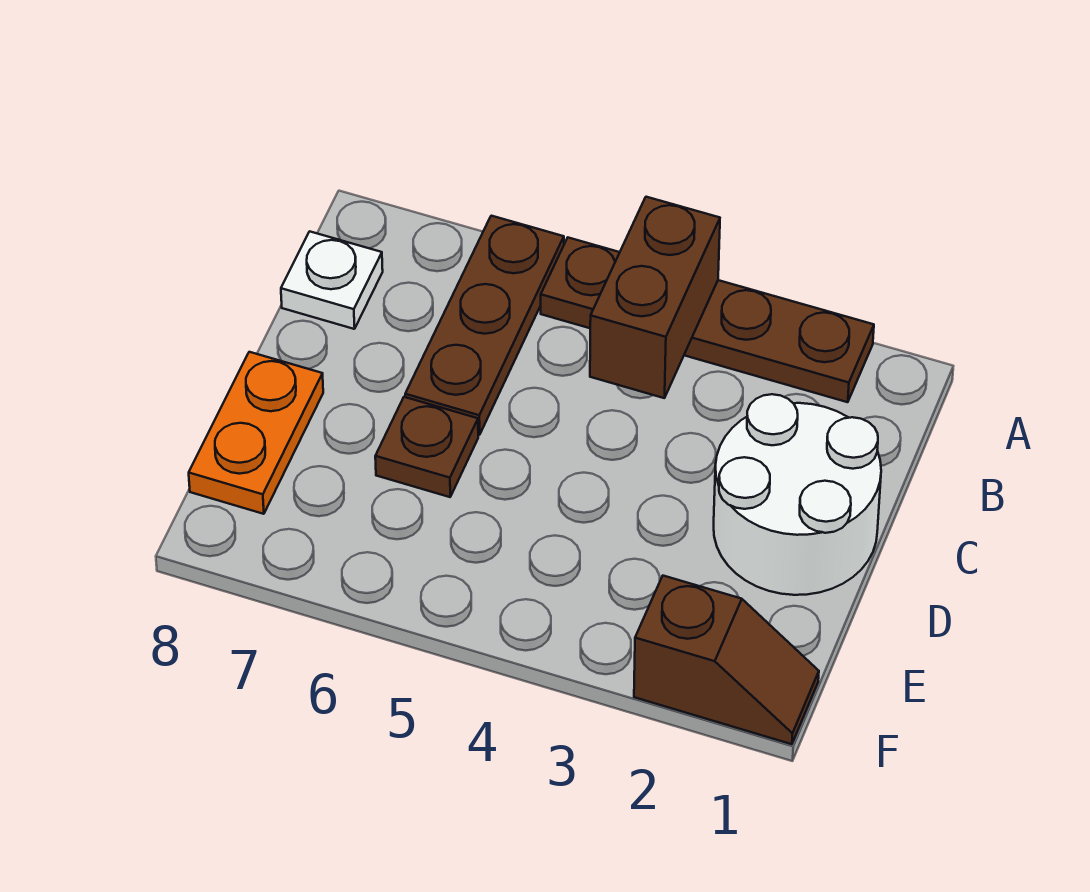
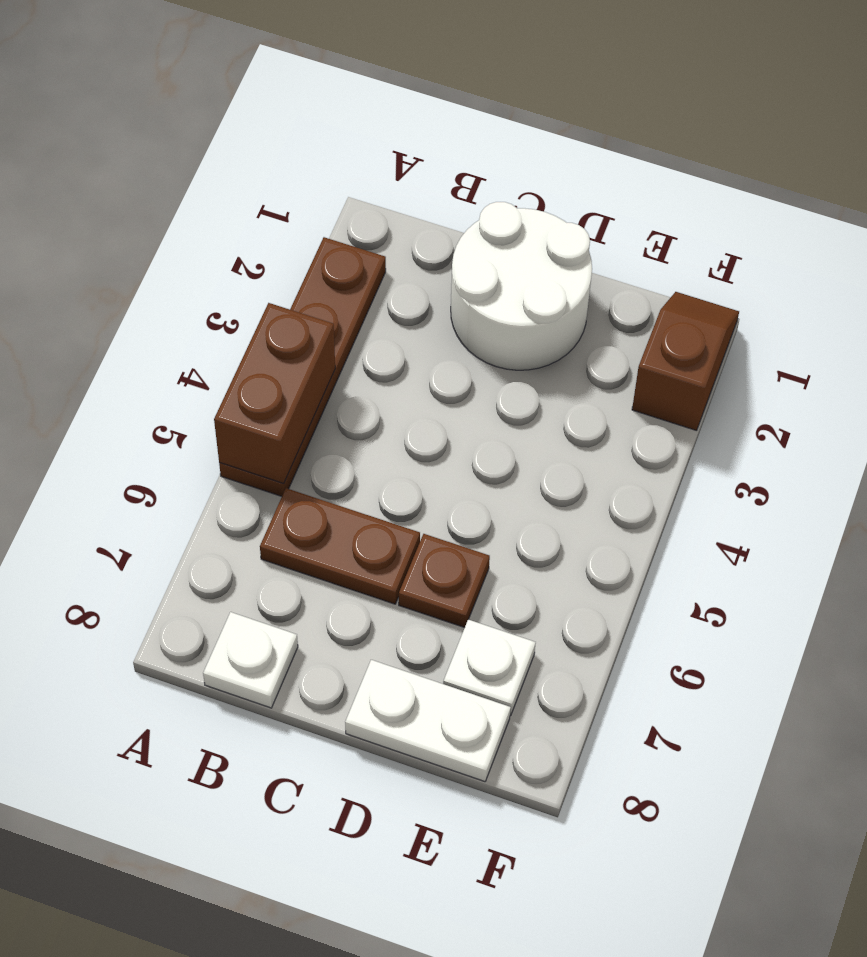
brown 1x2 brick [590,197,720,398] -> brown 1x2 brick turned to [214,303,335,483]
brown 1x3 plate [405,216,564,435] -> brown 1x2 plate [260,488,420,604]
orange 1x2 plate [189,352,323,514] -> white 1x2 plate [345,660,511,782]
none -> white 1x1 plate [443,619,536,716]

